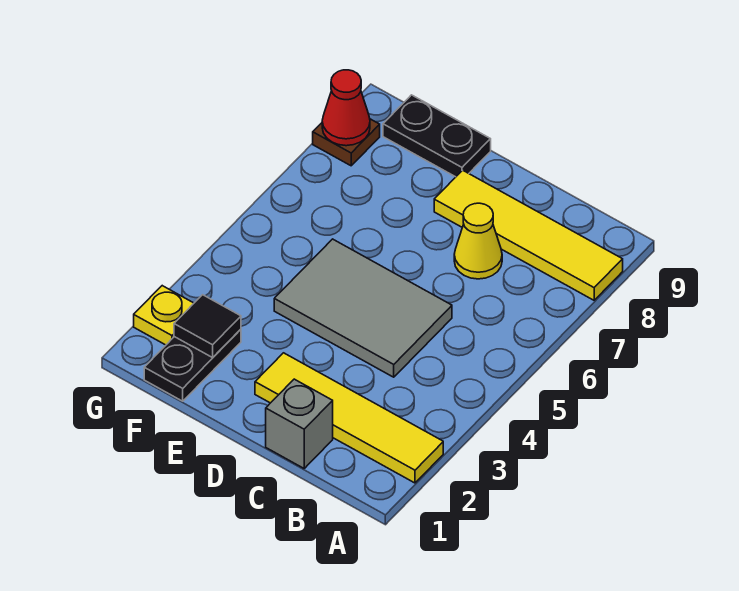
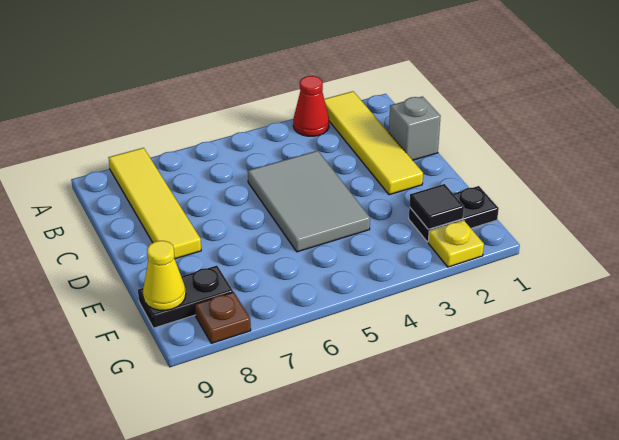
yellow 1x1 cone [454,203,502,279] -> yellow 1x1 cone moved to [143,241,186,310]
black 1x2 plate [383,95,491,177] -> black 1x2 plate turned to [138,266,233,328]
red 1x1 cone [322,70,370,146] -> red 1x1 cone moved to [293,76,329,136]

